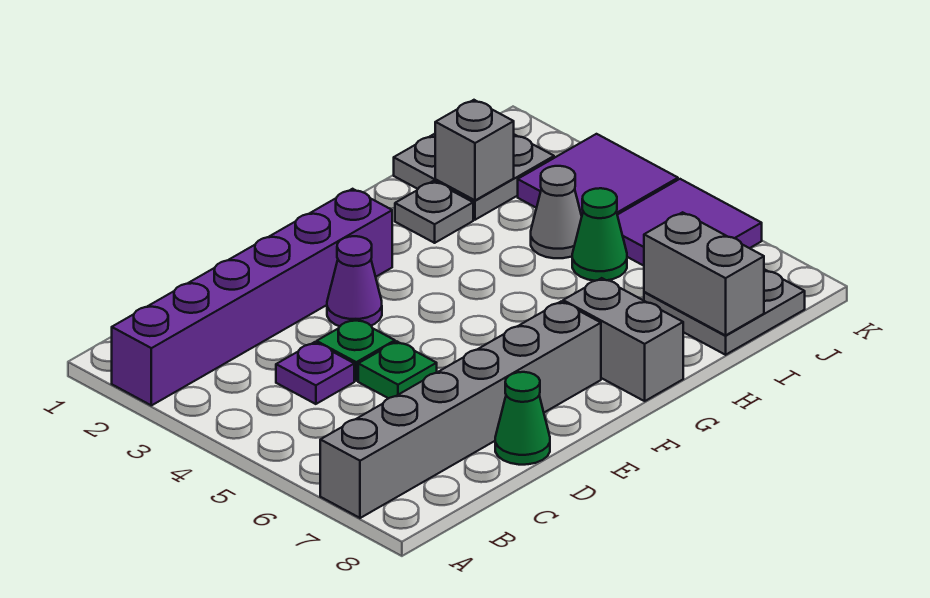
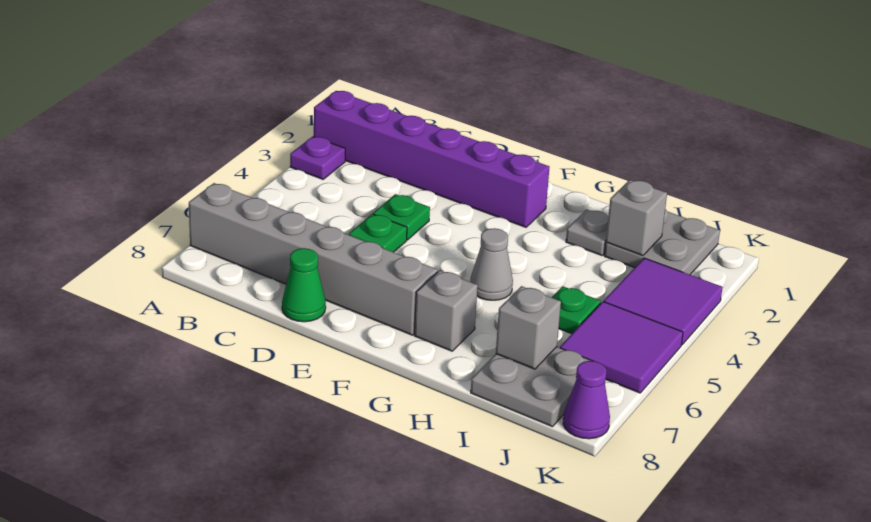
purple 1x1 plate [276,342,354,404] -> purple 1x1 plate moved to [290,136,345,179]
purple 1x1 cone [327,236,382,326] -> purple 1x1 cone moved to [563,361,610,439]
grey 1x2 brick [563,278,683,401] -> grey 1x1 brick [414,270,478,351]
grey 1x1 cone [531,166,582,258] -> grey 1x1 cone moved to [470,228,513,300]
green 1x1 cone [572,188,627,281] -> green 1x1 plate [552,286,601,334]
grey 1x2 brick [644,212,764,335] -> grey 1x1 brick [496,286,561,369]

